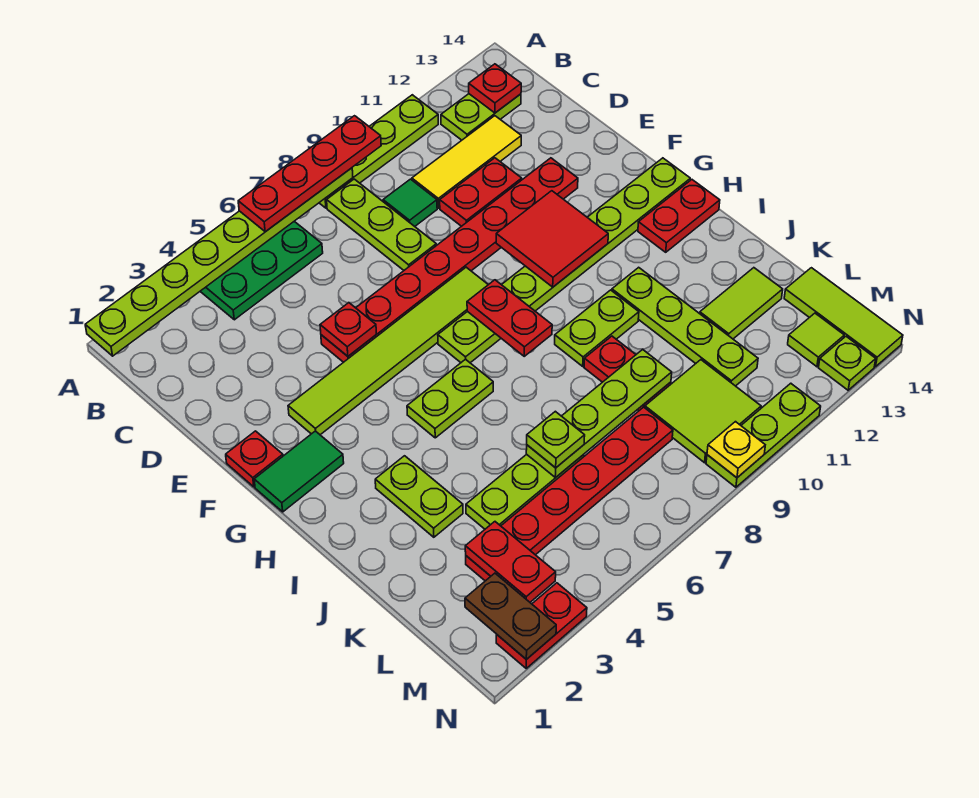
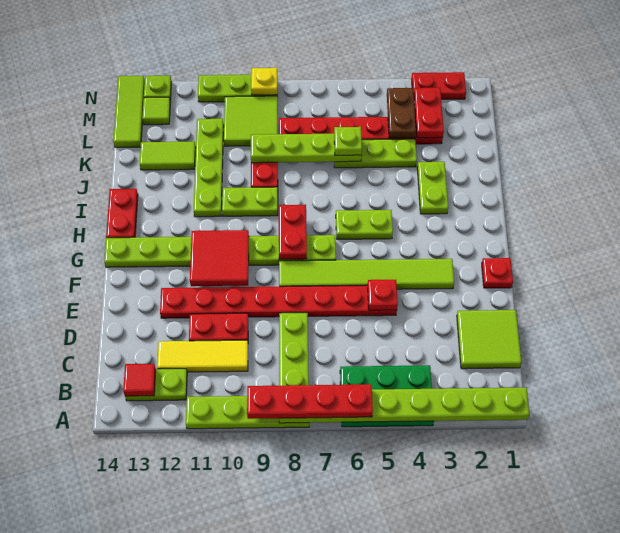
red 1x1 plate [469,64,521,113] -> red 1x1 tile [123,364,156,396]
none -> lime 2x2 tile [457,310,522,369]
green 1x1 tile [383,179,437,226] -> none
green 1x2 tile [254,431,344,512] -> none
red 1x2 plate [638,180,720,252] -> red 1x2 plate turned to [106,189,138,238]
brown 1x2 plate [465,573,556,659] -> brown 1x2 plate moved to [387,88,416,138]

